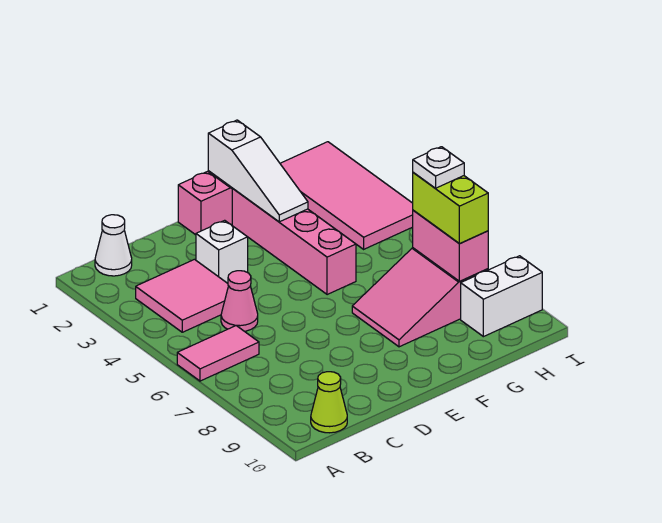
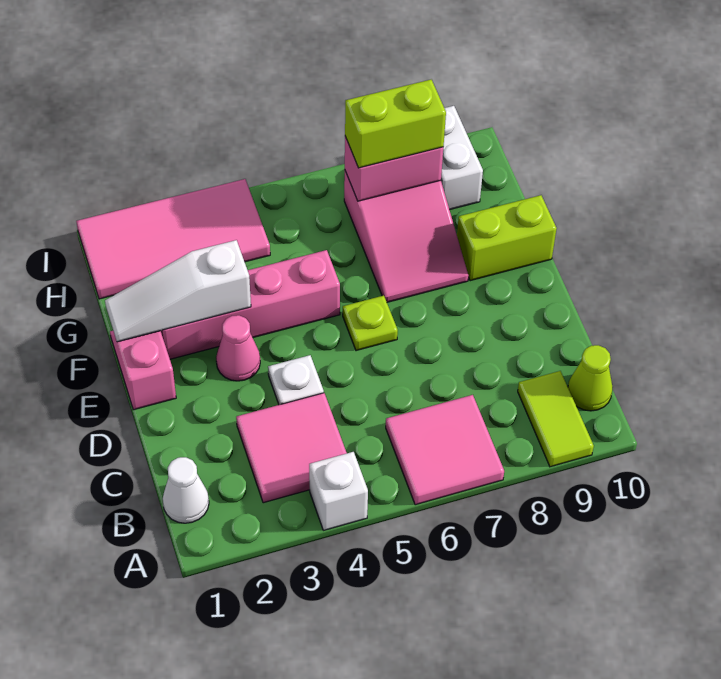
pink 1x2 tile [177,326,259,381] -> pink 2x2 tile [386,395,504,505]
none -> lime 1x2 tile [518,371,594,467]
pink 1x1 cone [221,271,258,331] -> pink 1x1 cone moved to [216,315,260,381]
white 1x1 brick [196,220,248,283] -> white 1x1 brick moved to [309,452,368,530]
none -> lime 1x1 plate [343,296,398,351]
white 1x3 slope [208,120,308,222] -> white 1x3 slope turned to [105,240,251,342]
none -> lime 1x2 brick [457,195,557,281]
white 1x1 plate [413,147,464,188] -> white 1x1 plate moved to [268,355,324,405]

